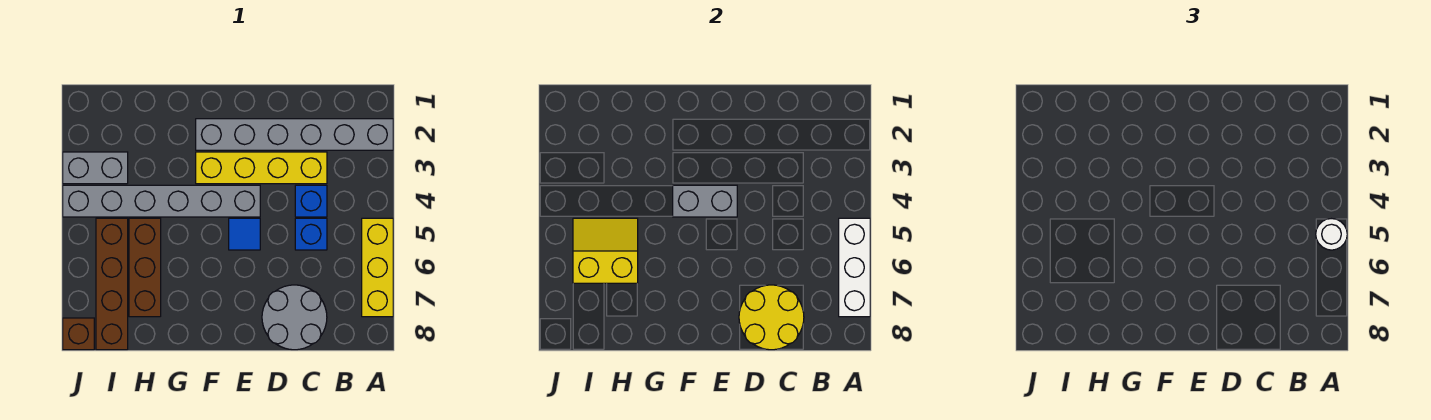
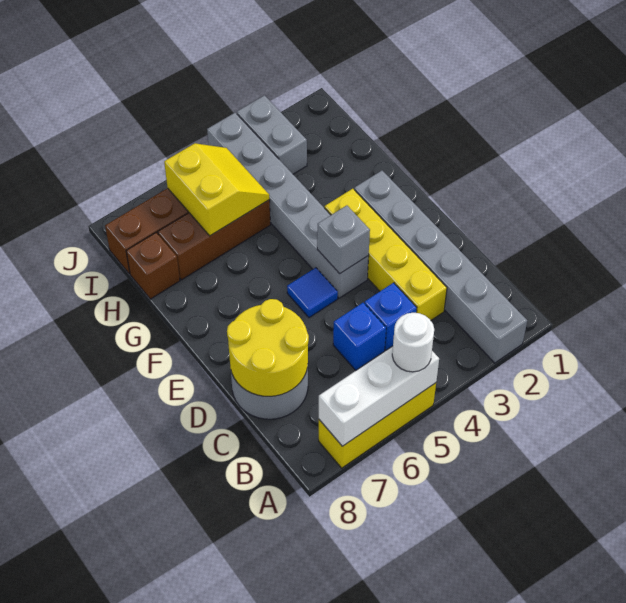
grey 1x2 brick [673,185,737,217] -> grey 1x1 brick [317,206,370,274]
brown 1x1 brick [63,318,94,350] -> brown 1x1 brick moved to [126,233,180,299]

